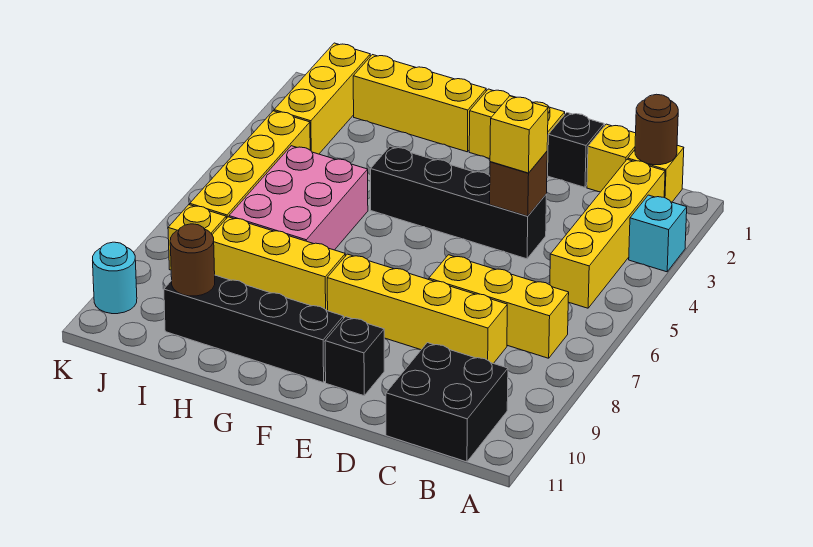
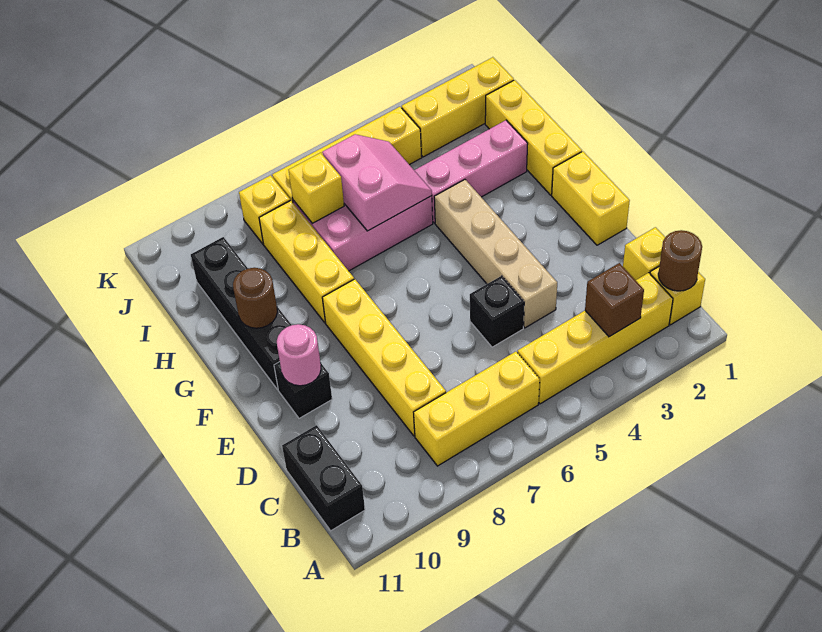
cyan 1x1 brick [629,195,687,272] -> none
yellow 1x3 brick [429,255,569,358] -> yellow 1x3 brick turned to [414,352,540,466]
black 2x2 brick [386,343,508,462] -> black 1x2 brick [282,425,365,531]
black 1x1 brick [548,113,604,187] -> black 1x1 brick moved to [470,276,524,347]
black 1x4 brick [371,146,547,259] -> tan 1x4 brick [434,180,557,328]
brown 1x1 brick [490,151,547,216] -> brown 1x1 brick moved to [585,263,644,337]
yellow 1x1 brick [490,96,548,173] -> yellow 1x1 brick moved to [289,153,344,224]
none -> pink 1x1 round brick [277,324,321,386]
none -> pink 1x3 brick [414,120,528,223]
none -> pink 2x2 slope [322,134,432,231]
brown 1x1 round brick [170,224,215,296] -> brown 1x1 round brick moved to [233,268,277,328]
cyan 1x1 round brick [93,242,137,314] -> none

